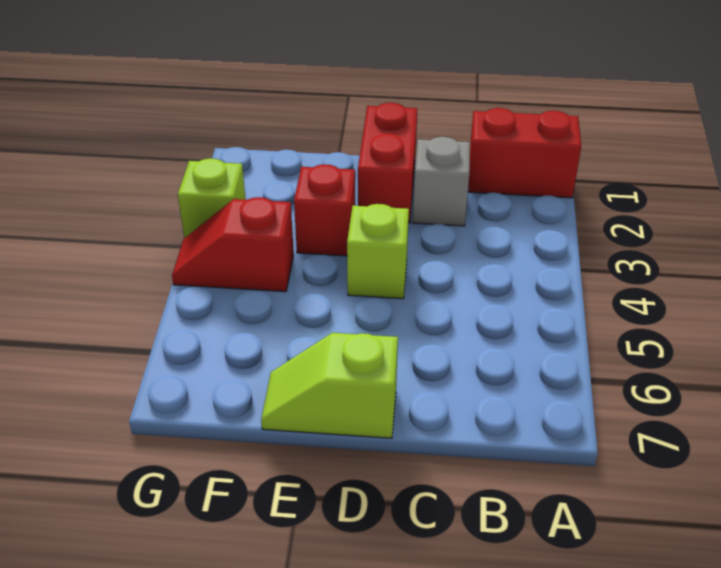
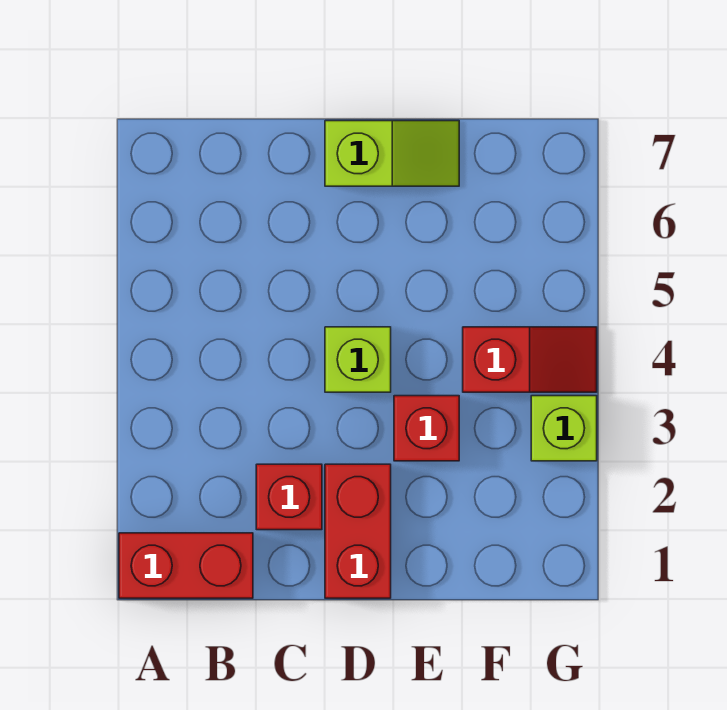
grey 1x1 brick [413,137,470,226] -> red 1x1 brick [256,464,322,530]

